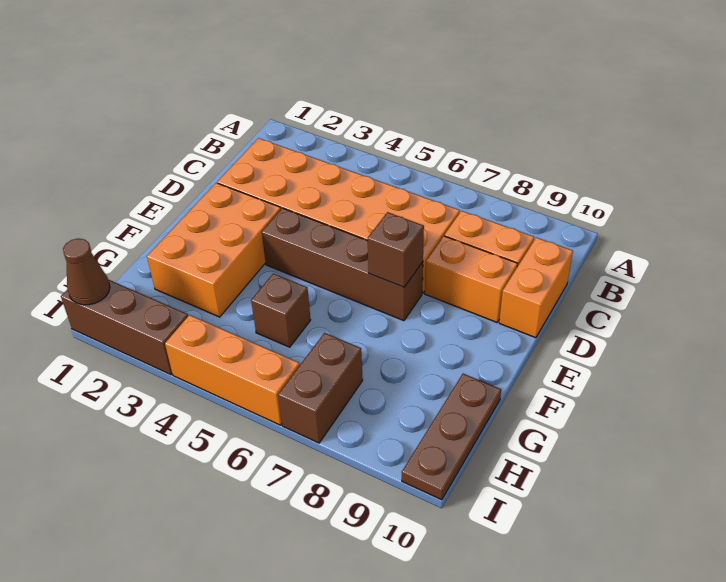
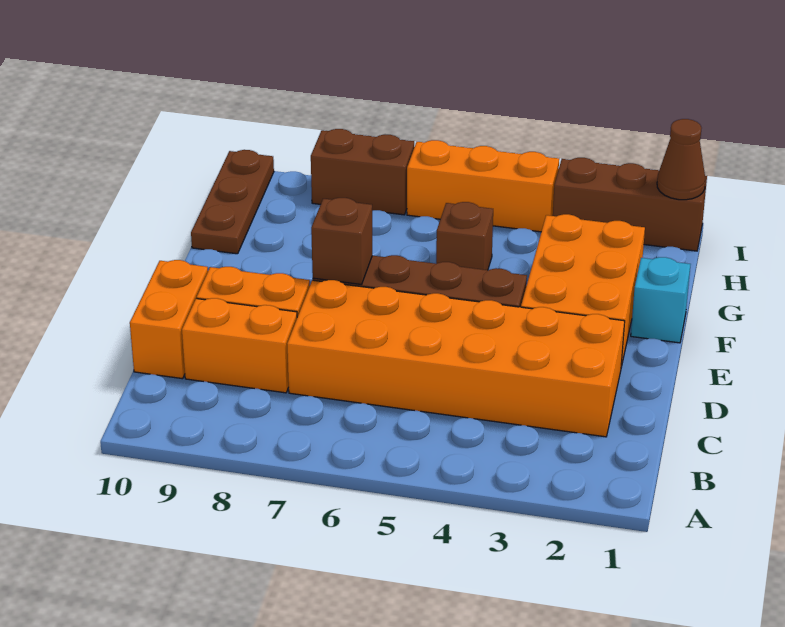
none -> cyan 1x1 brick [631,257,691,343]
brown 1x2 brick [278,333,363,443] -> brown 1x2 brick turned to [311,129,414,215]

